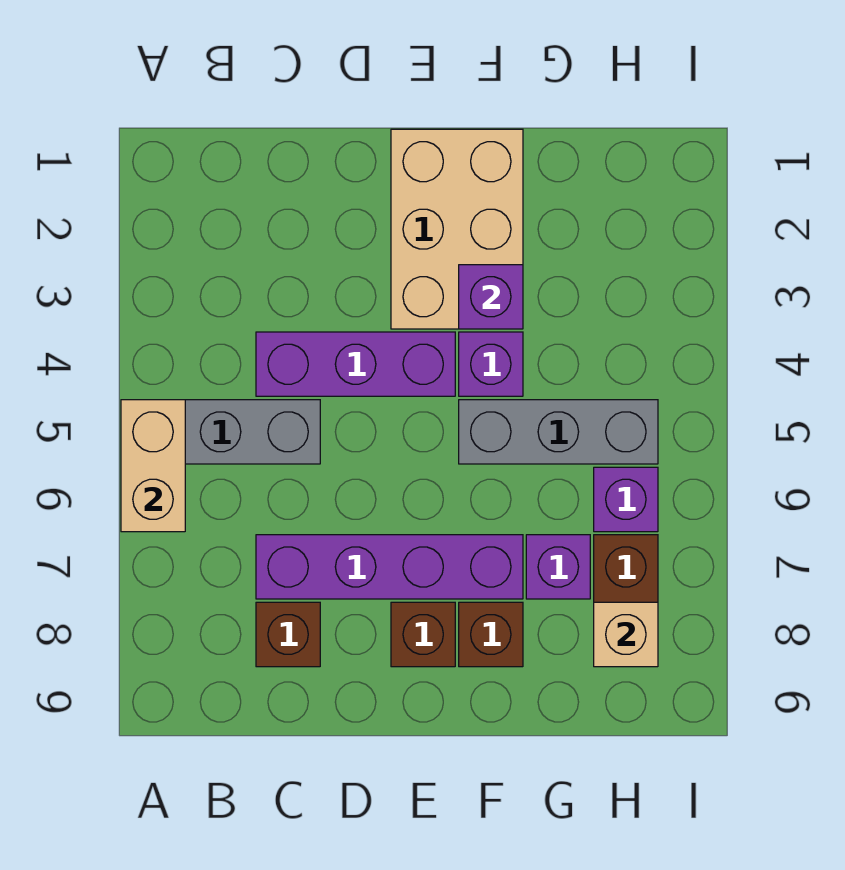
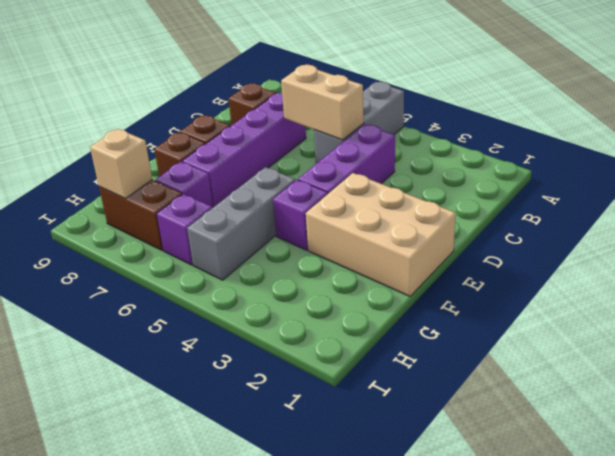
tan 1x2 brick [121,400,185,532] -> tan 1x2 brick moved to [281,65,364,140]
purple 1x1 brick [459,265,523,329] -> none

